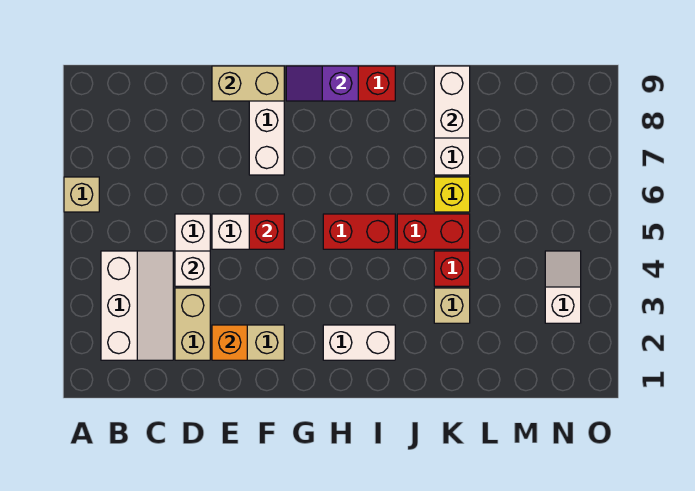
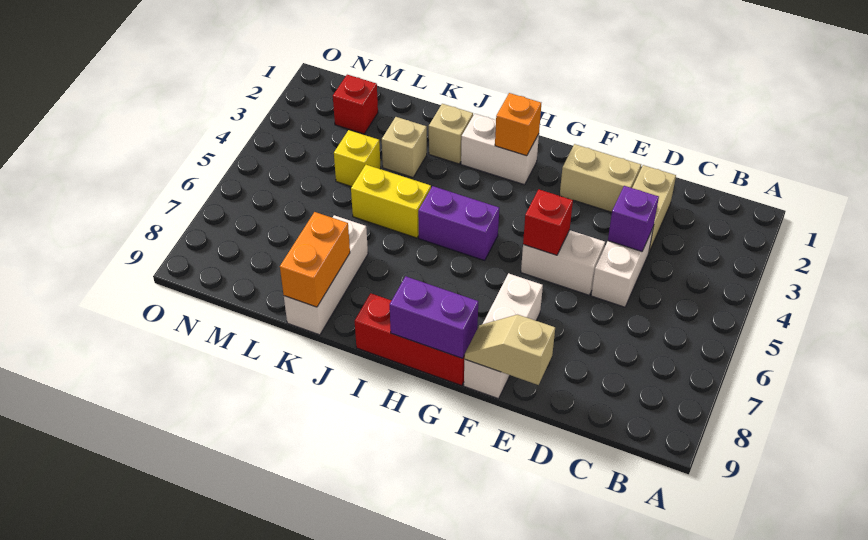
tan 1x1 brick [64,177,99,212] -> tan 1x1 brick moved to [429,104,473,164]
white 2x3 slope [101,251,173,360] -> none
white 1x1 brick [175,251,210,286] -> purple 1x1 brick [608,186,659,251]
orange 1x1 brick [212,325,247,360] -> orange 1x1 brick moved to [495,93,541,156]
tan 1x2 brick [212,66,284,101] -> tan 1x2 slope [464,315,555,385]
purple 1x2 slope [286,66,358,101] -> purple 1x2 brick [390,276,478,358]
red 1x2 brick [323,214,395,249] -> purple 1x2 brick [418,186,499,260]
red 1x2 brick [397,214,470,249] -> yellow 1x2 brick [351,165,431,238]
red 1x1 brick [434,251,470,286] -> red 1x1 brick moved to [333,75,378,134]
yellow 1x1 brick [434,177,470,212] -> yellow 1x1 brick moved to [334,130,381,187]
white 1x2 brick [434,66,470,138] -> orange 1x2 brick [280,212,350,307]
white 1x2 slope [545,251,581,323] -> none

